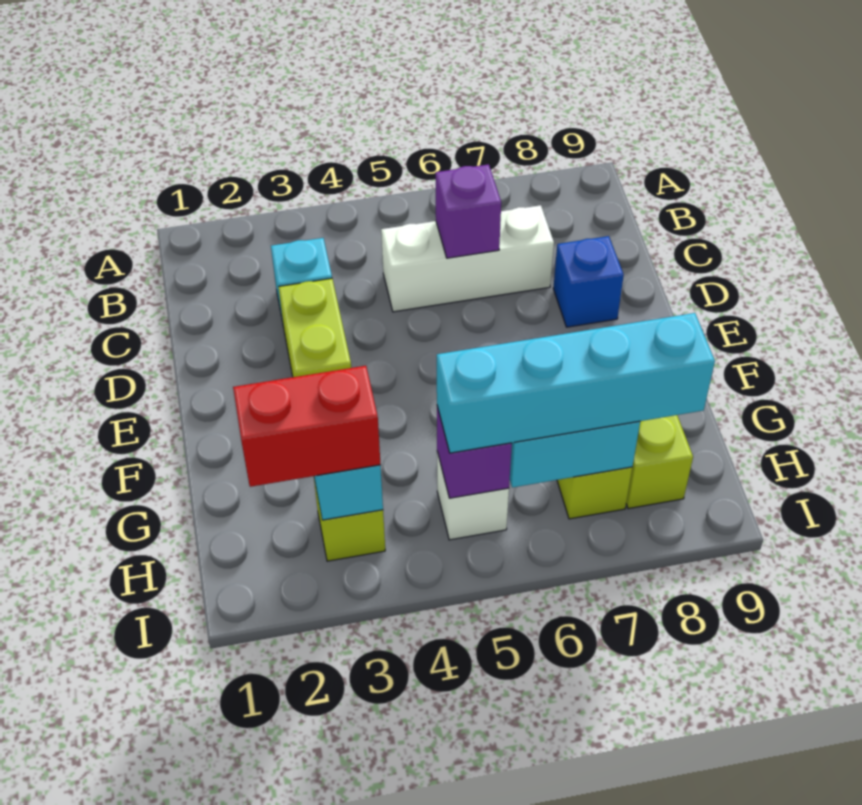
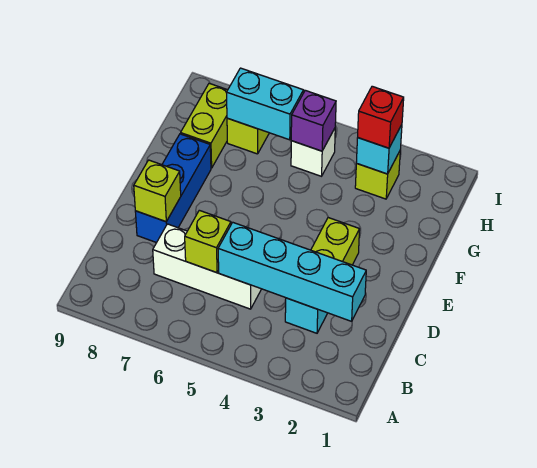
purple 1x1 brick [436,164,501,258] -> lime 1x1 brick [185,210,231,273]
blue 1x1 brick [553,236,624,327] -> blue 1x3 brick [135,134,211,243]
none -> lime 1x1 brick [134,160,181,222]
red 1x2 brick [233,366,381,487] -> red 1x1 brick [358,86,404,148]
cyan 1x4 brick [437,313,715,453] -> cyan 1x4 brick moved to [218,223,366,321]

